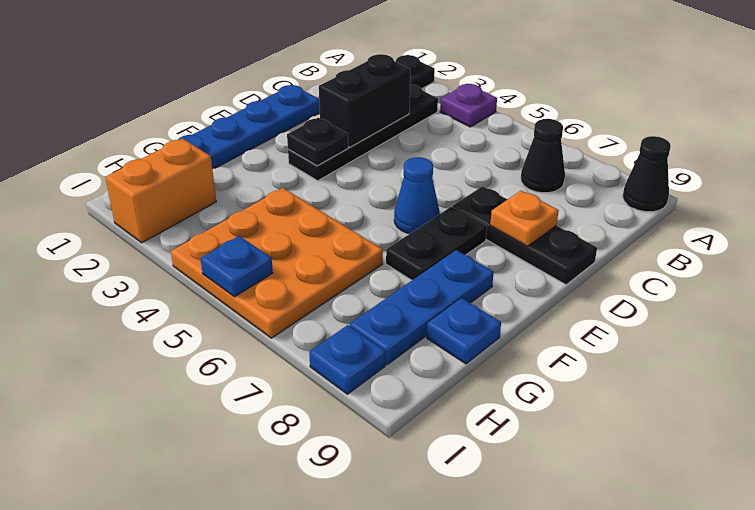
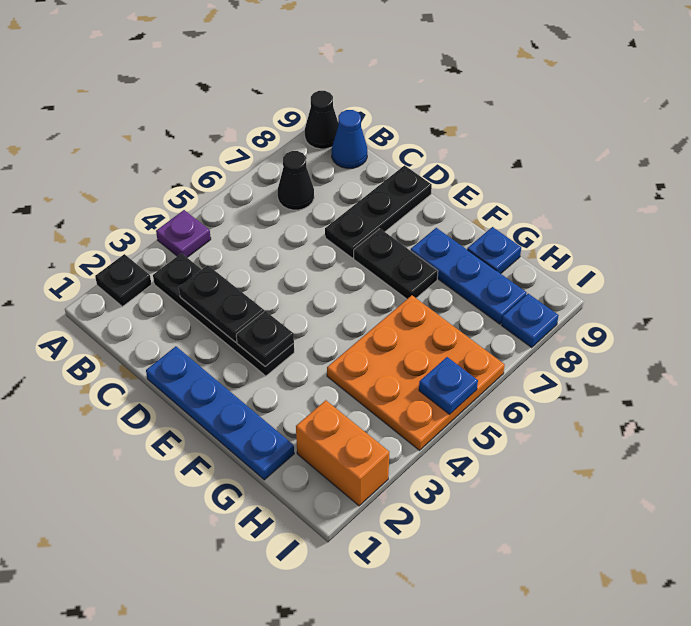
black 1x2 brick [319,54,410,147] -> black 1x2 plate [179,265,264,342]
orange 1x1 plate [490,191,559,246] -> none
blue 1x1 cone [394,157,440,234] -> blue 1x1 cone moved to [332,110,367,168]

